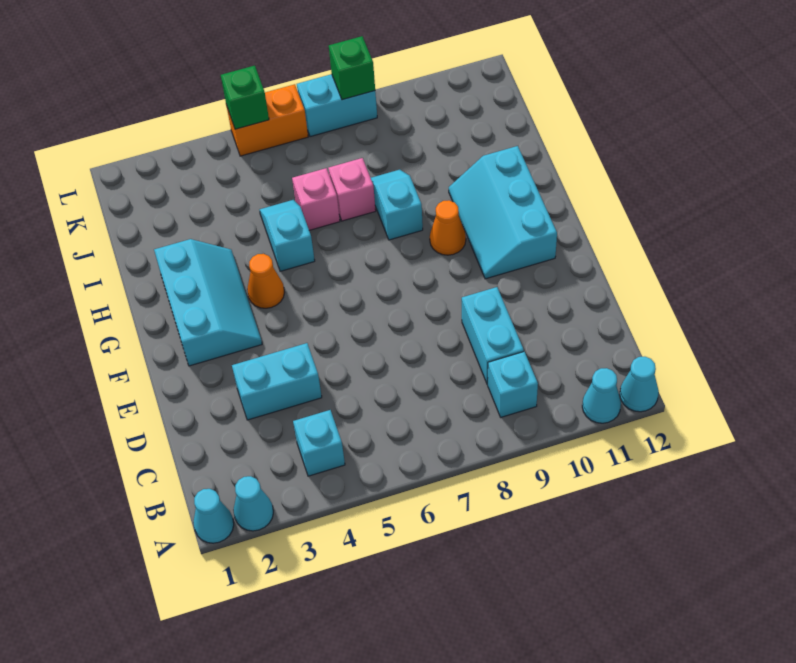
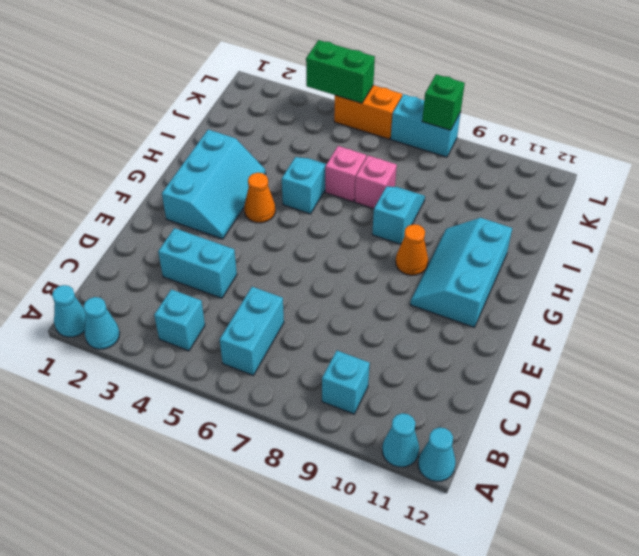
cyan 1x2 brick [462,287,524,384] -> cyan 1x2 brick moved to [220,287,284,376]
green 1x1 brick [221,66,269,129] -> green 1x2 brick [306,40,375,103]

